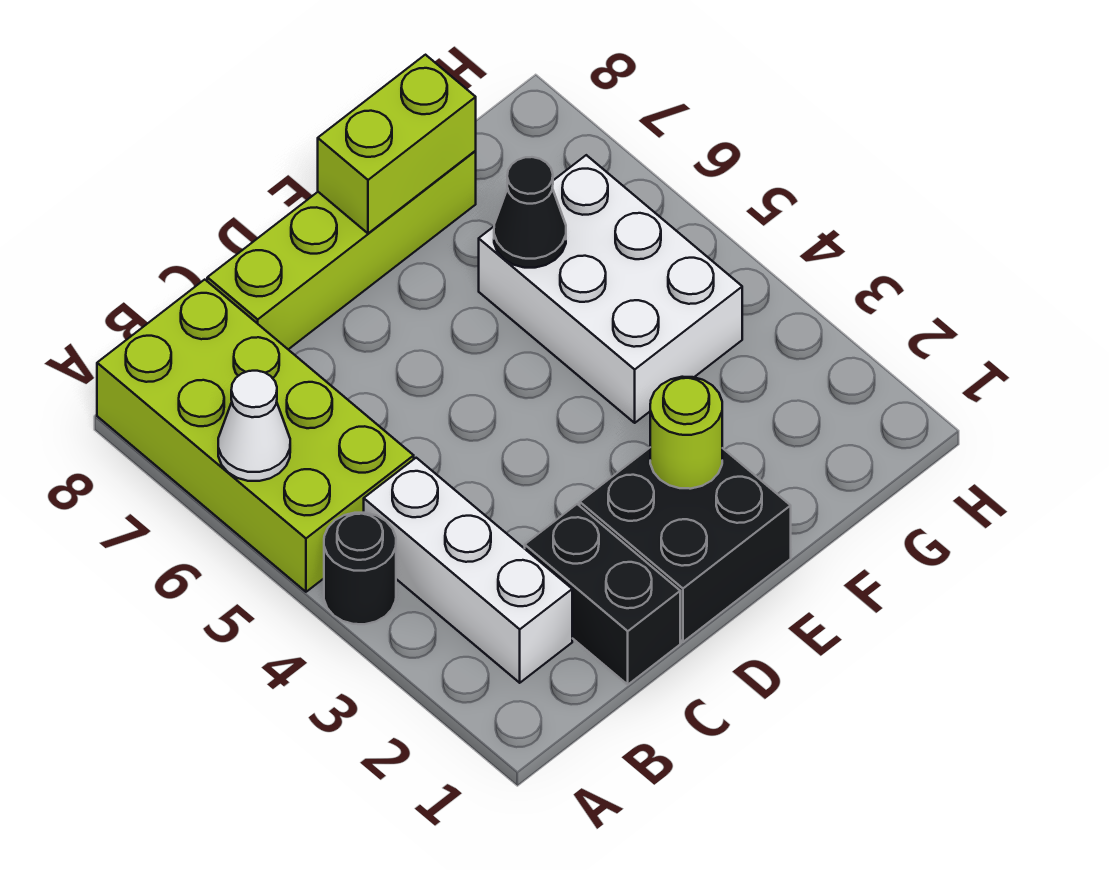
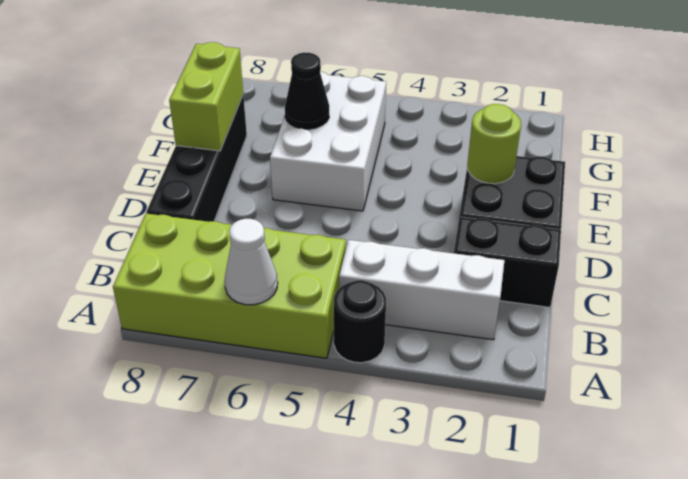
lime 1x4 brick [207,151,476,349] -> black 1x4 brick [146,95,247,222]
white 2x3 brick [479,155,742,423] -> white 2x3 brick turned to [270,72,386,211]

